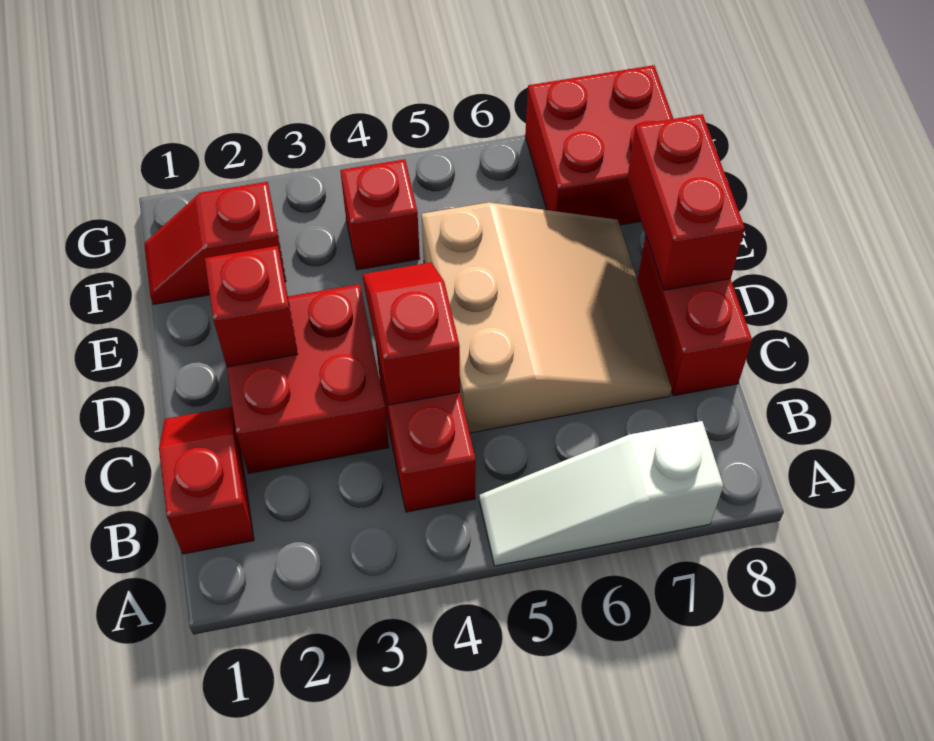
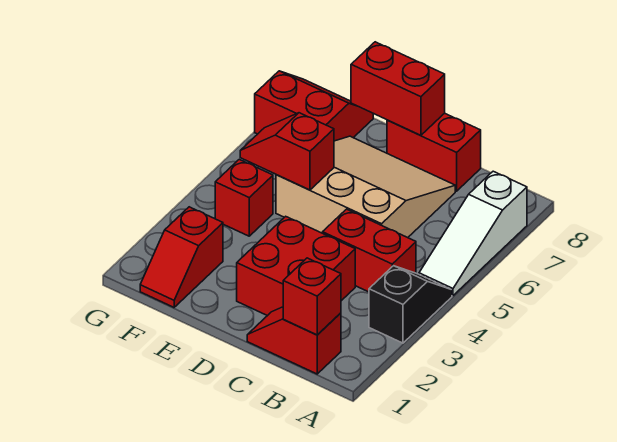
none -> black 1x2 slope [369,266,452,343]
red 1x2 slope [363,262,460,405] -> red 1x2 slope moved to [240,113,334,190]
red 1x1 brick [205,246,298,367] -> red 1x1 brick moved to [283,258,341,335]
red 2x2 brick [525,65,673,225] -> red 2x2 slope [255,71,373,141]

